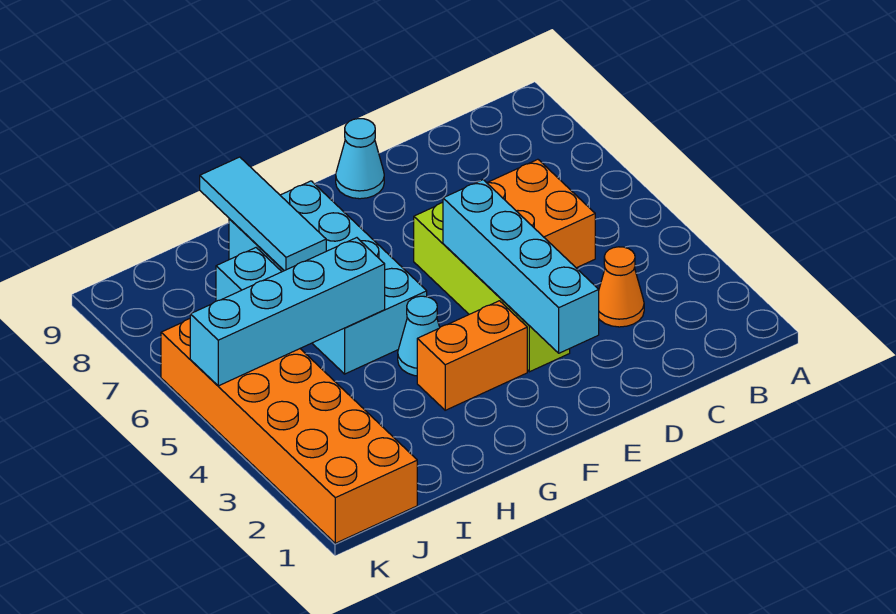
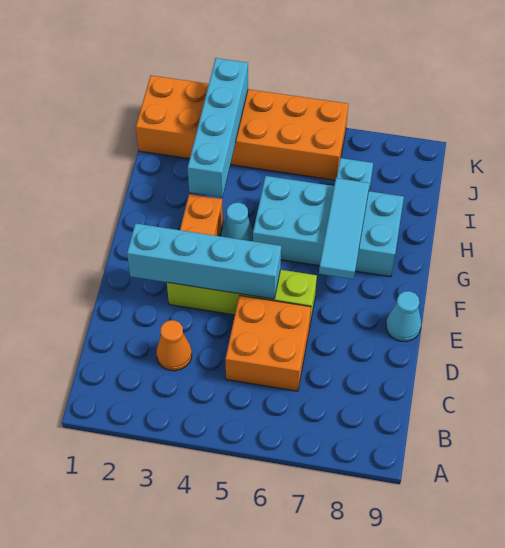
cyan 1x4 brick [190,238,385,386] -> cyan 1x4 brick moved to [188,58,248,197]
cyan 1x3 tile [200,157,326,271] -> cyan 1x3 tile turned to [319,178,370,279]

